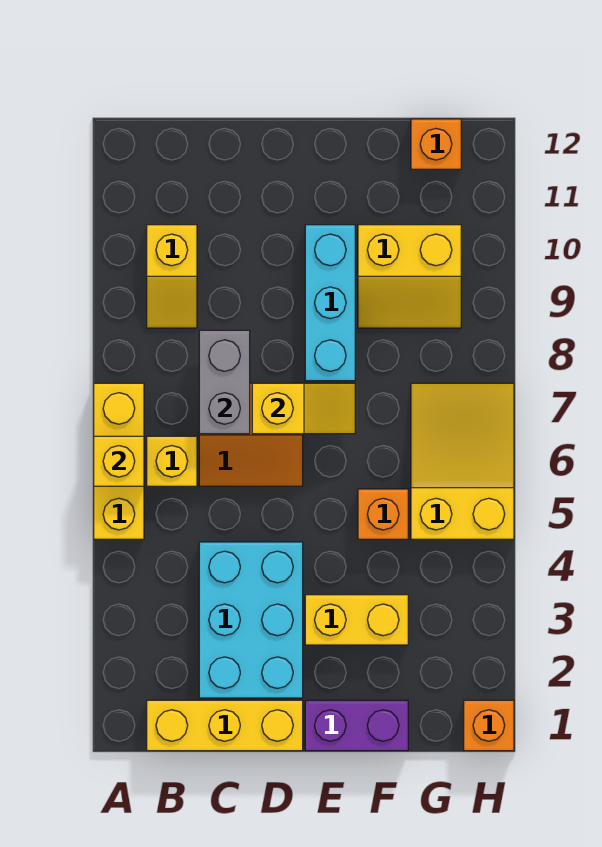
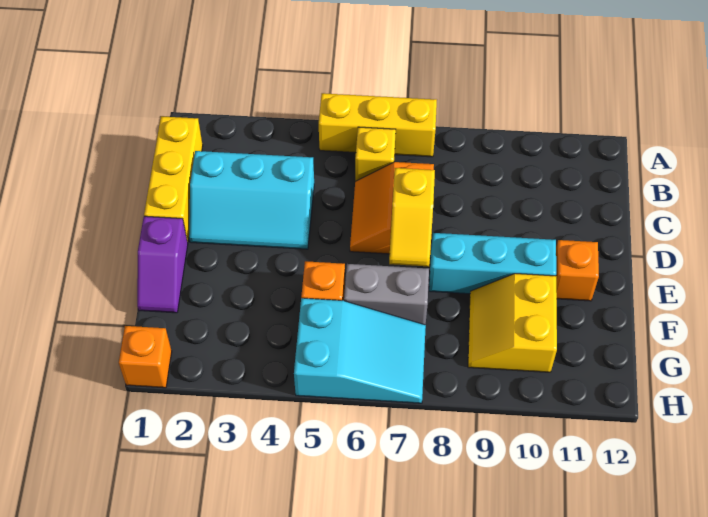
yellow 1x1 brick [94,436,144,486] -> none
yellow 1x2 slope [147,225,197,328] -> none
cyan 2x3 brick [199,542,303,698] -> cyan 2x3 slope [189,151,314,249]
grey 1x2 brick [199,330,250,434] -> grey 1x2 brick moved to [344,264,429,325]
purple 1x2 brick [305,700,408,751] -> purple 1x2 slope [137,216,188,313]
yellow 1x2 brick [305,595,408,645] -> none
yellow 2x3 slope [411,383,514,539] -> cyan 2x3 slope [294,298,426,403]
orange 1x1 brick [411,119,461,169] -> orange 1x1 brick moved to [556,240,599,301]

